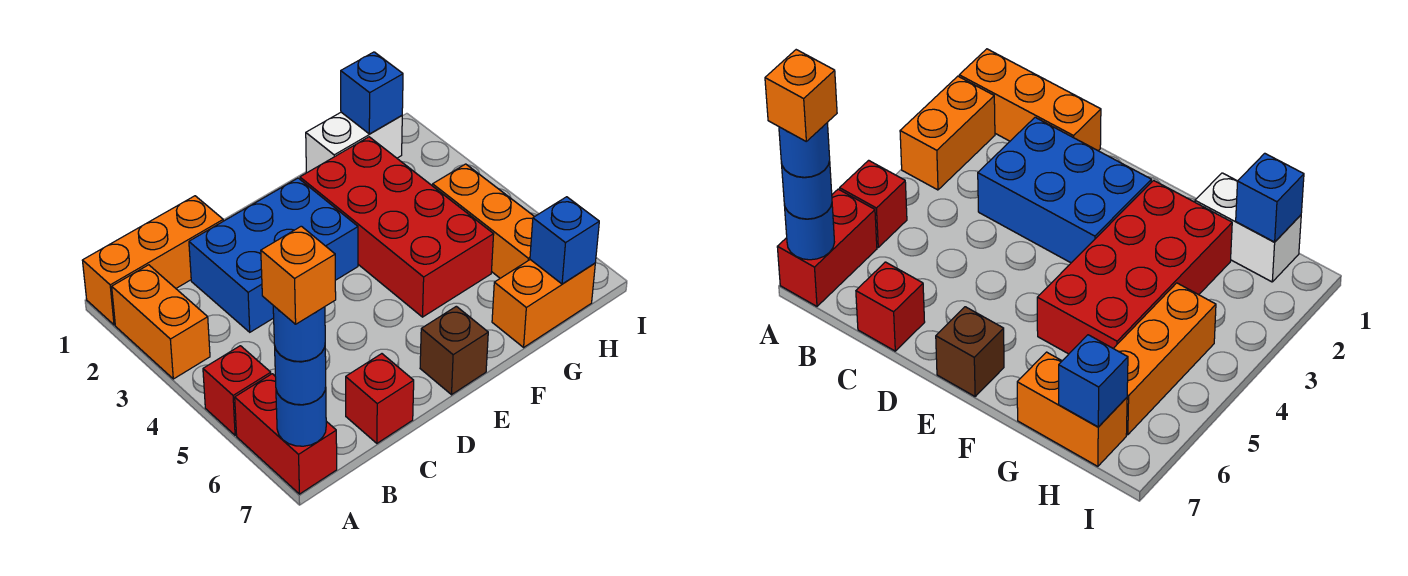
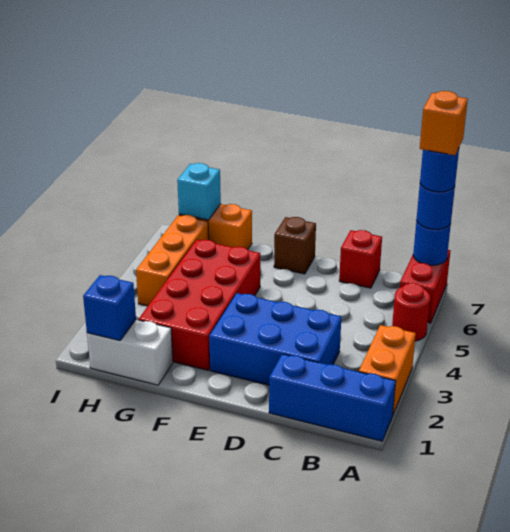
orange 1x3 brick [82,196,223,325] -> blue 1x3 brick [269,354,396,441]
red 1x1 brick [203,346,271,435] -> red 1x1 round brick [392,283,430,341]
blue 1x1 brick [530,197,599,284] -> cyan 1x1 brick [177,163,221,220]

